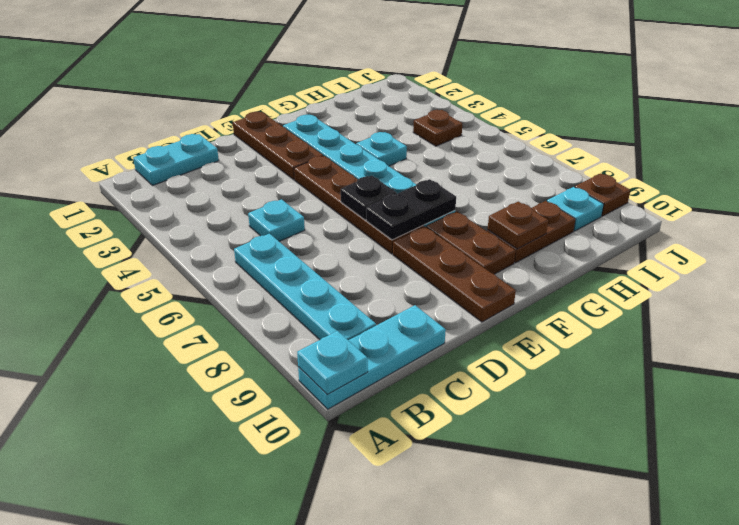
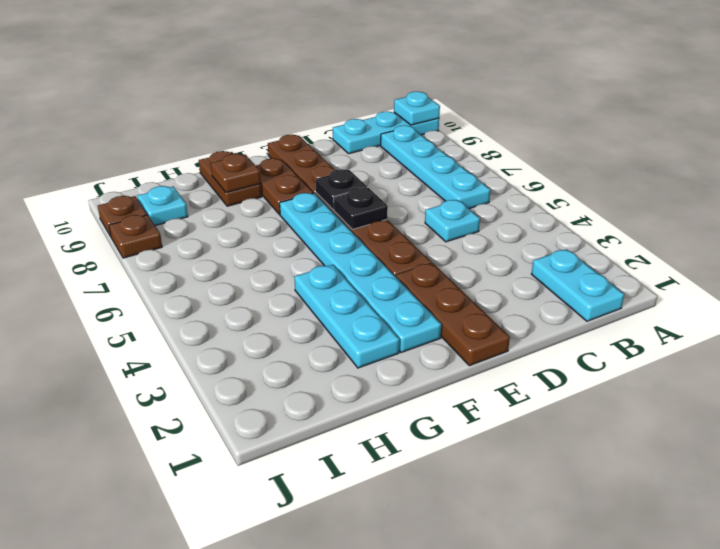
cyan 1x2 plate [133,134,219,186] -> cyan 1x2 plate turned to [531,249,624,321]
black 1x2 plate [366,179,456,240] -> black 1x1 plate [315,169,367,210]
cyan 1x1 plate [356,132,407,166] -> cyan 1x3 plate [294,265,399,368]
brown 1x2 plate [487,201,575,263] -> brown 1x2 plate turned to [199,151,262,206]
brown 1x1 plate [413,110,462,146] -> brown 1x1 plate moved to [109,215,162,258]

